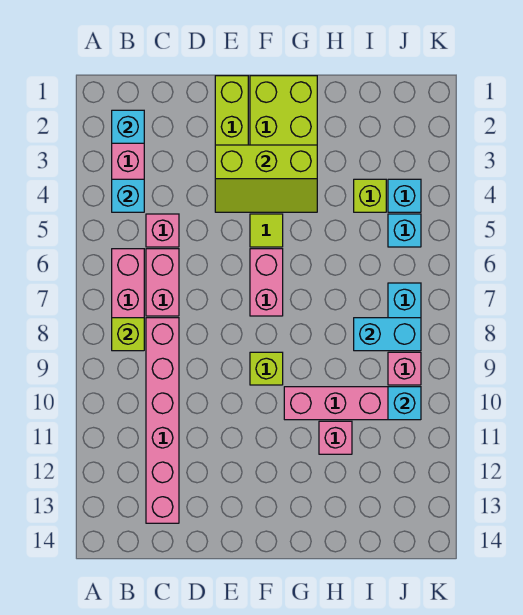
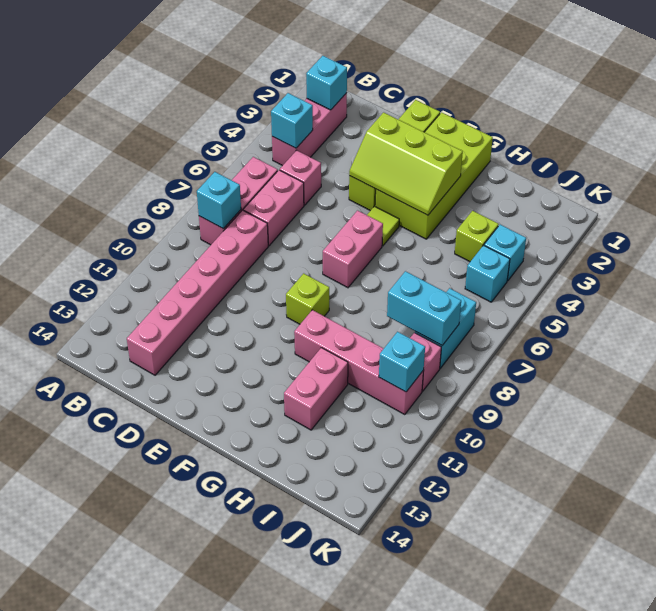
lime 1x1 brick [112,318,144,351] -> cyan 1x1 brick [197,172,241,229]
pink 1x1 brick [319,421,352,454] -> pink 1x2 brick [284,348,348,430]

